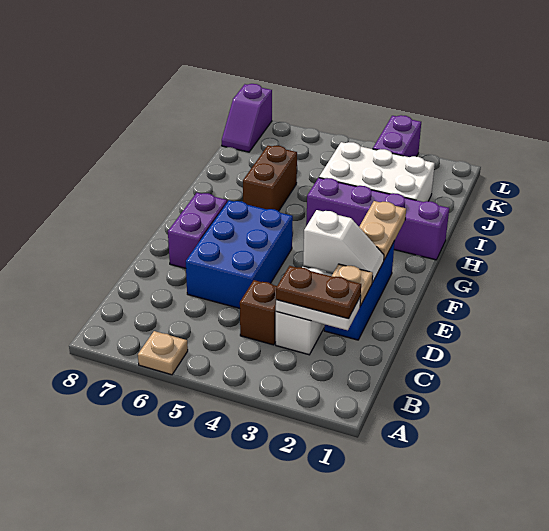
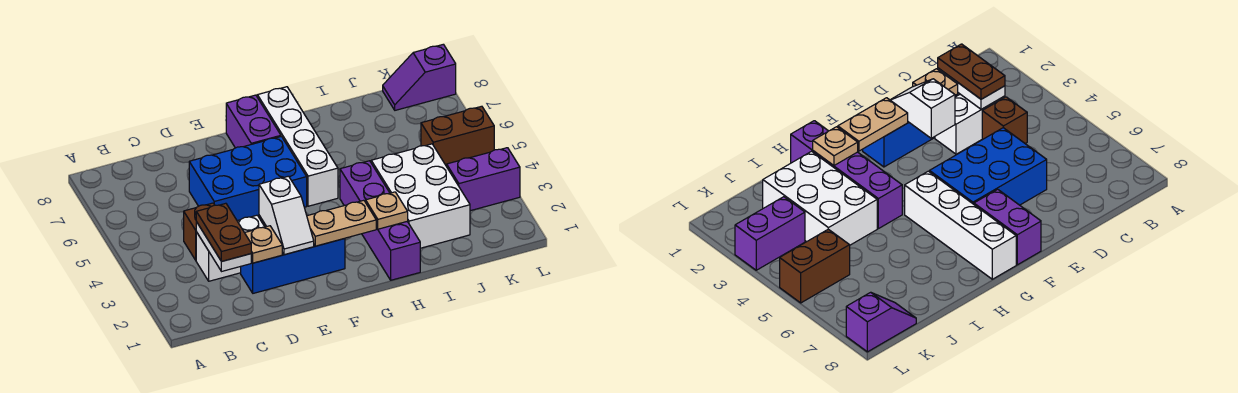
tan 1x1 plate [138,331,188,375] -> tan 1x1 plate moved to [366,192,408,229]
purple 1x2 brick [168,193,227,268] -> purple 1x2 brick turned to [226,95,281,148]
none -> white 1x4 brick [257,87,338,206]
brown 1x2 brick [243,146,297,211] -> brown 1x2 brick moved to [421,106,494,166]

